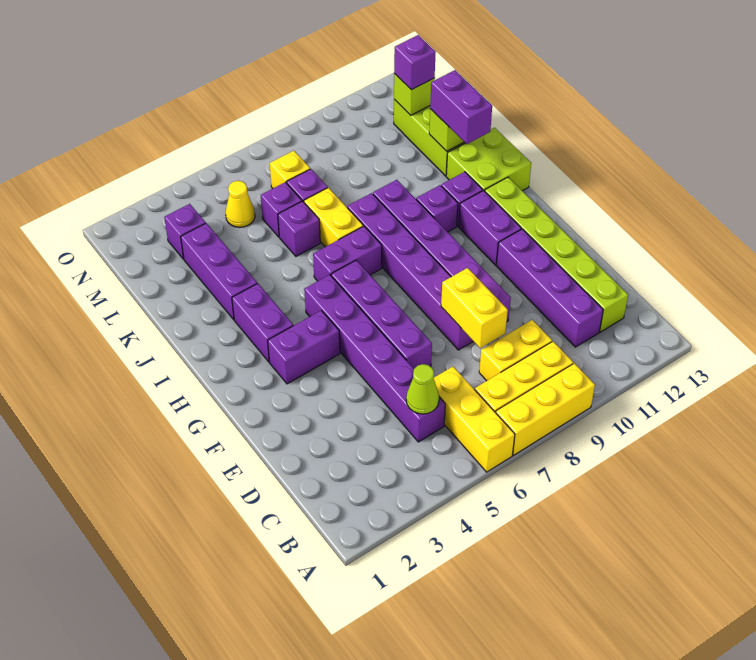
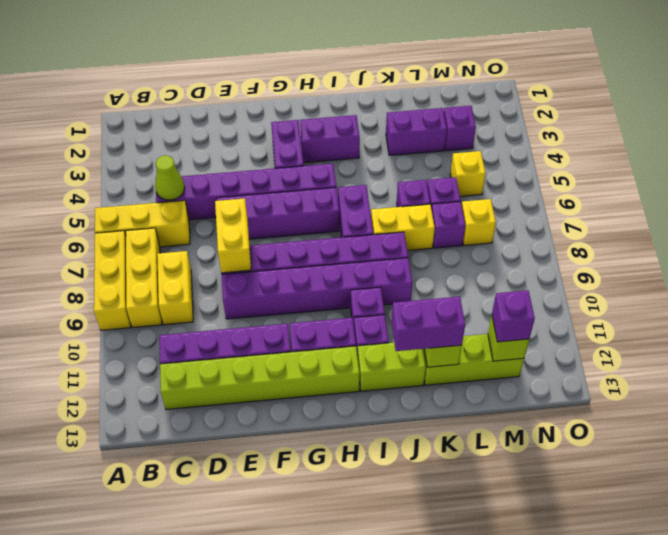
yellow 1x2 brick [441,268,508,348] -> yellow 1x2 brick turned to [215,198,251,273]
lime 2x2 brick [446,128,531,191] -> lime 1x2 brick [357,343,426,391]
purple 1x3 brick [181,223,257,320] -> purple 1x2 brick [386,108,447,155]
yellow 1x1 cone [226,181,255,227] -> yellow 1x1 brick [450,151,486,196]

